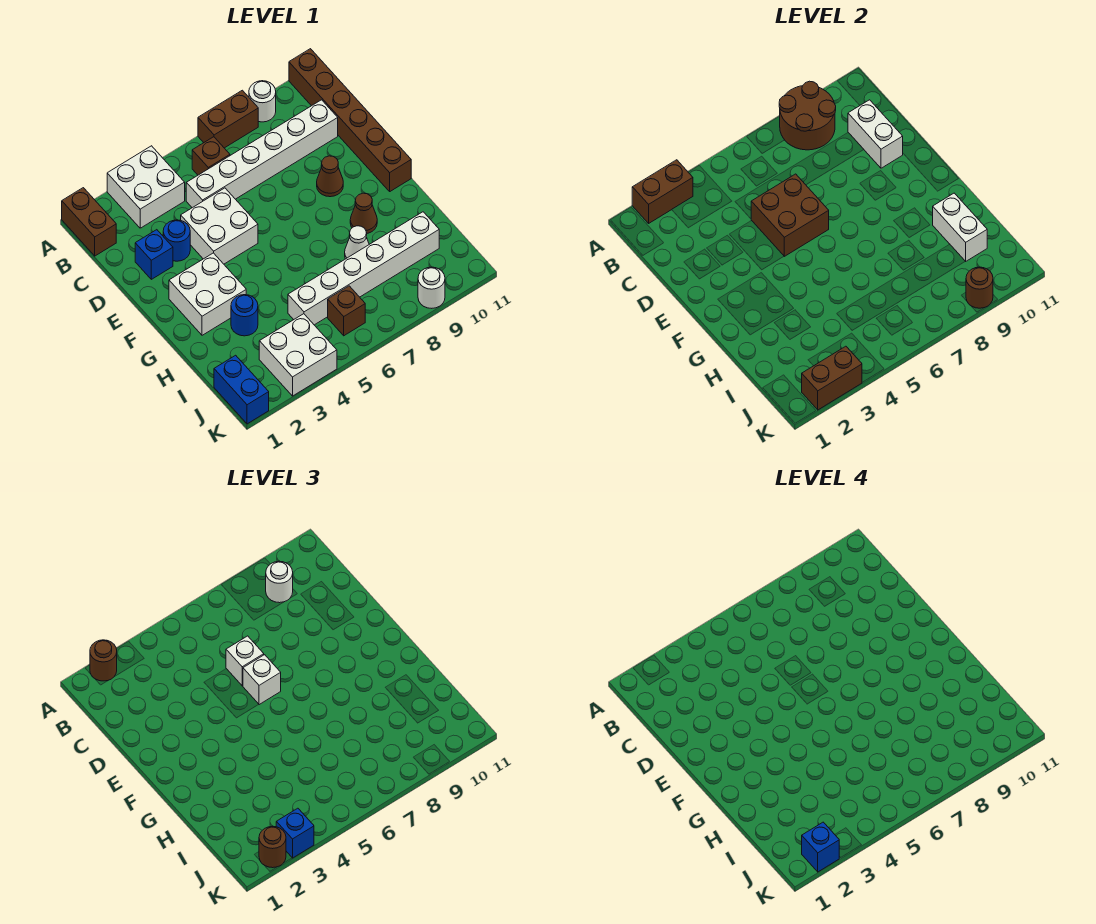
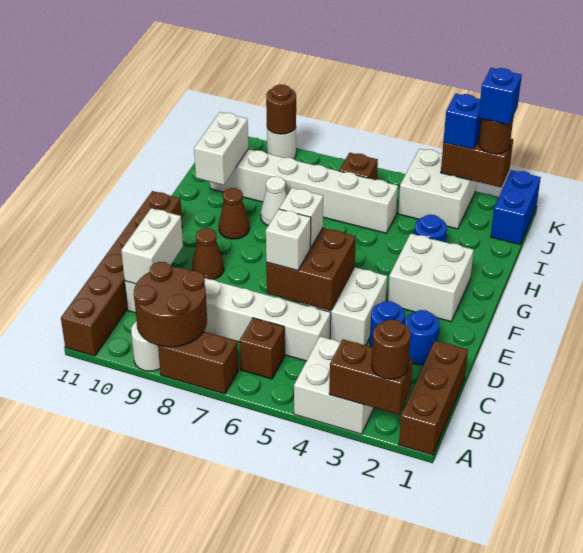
brown 1x2 brick [62,188,116,256] -> brown 1x3 brick [399,341,468,455]
white 1x1 round brick [266,561,293,603] -> none
blue 1x1 brick [135,230,173,279] -> blue 1x1 round brick [405,310,439,365]

